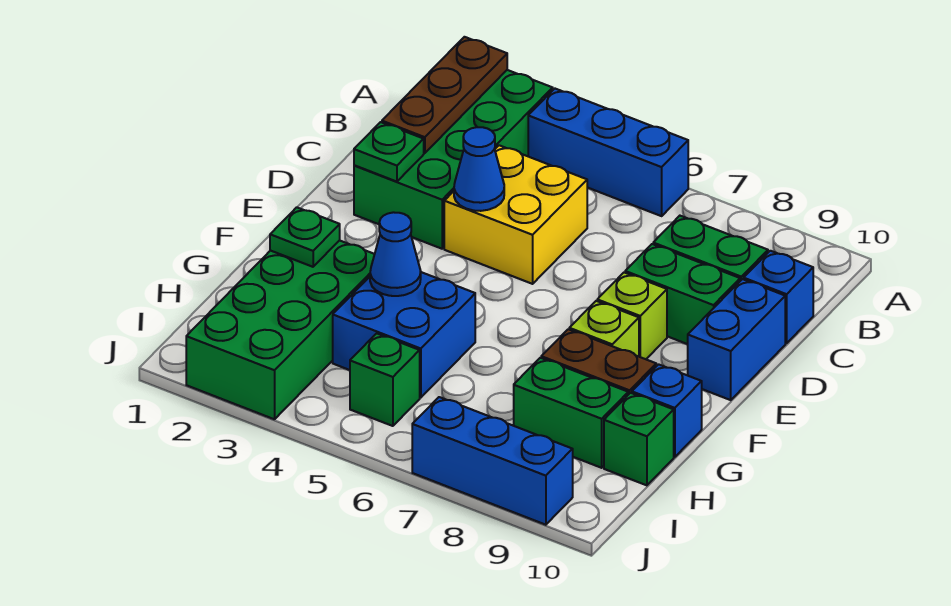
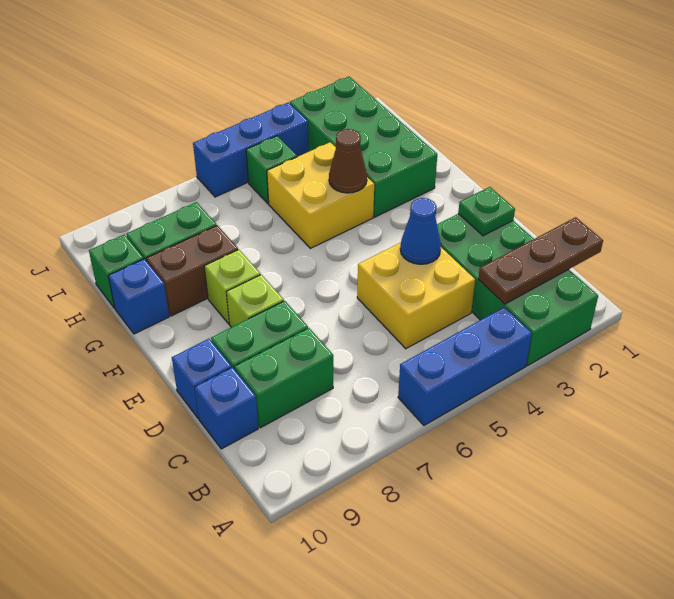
brown 1x3 plate [382,37,507,153] -> brown 1x3 plate turned to [478,217,603,304]
blue 1x2 brick [688,279,785,400] -> blue 1x1 brick [172,339,232,418]
green 1x1 plate [270,207,340,267] -> none
blue 2x2 brick [333,272,475,398] -> yellow 2x2 brick [267,142,374,248]
blue 1x1 cone [370,212,421,296] -> brown 1x1 cone [329,129,367,193]
blue 1x3 brick [412,397,573,525] -> blue 1x3 brick moved to [193,102,309,197]

